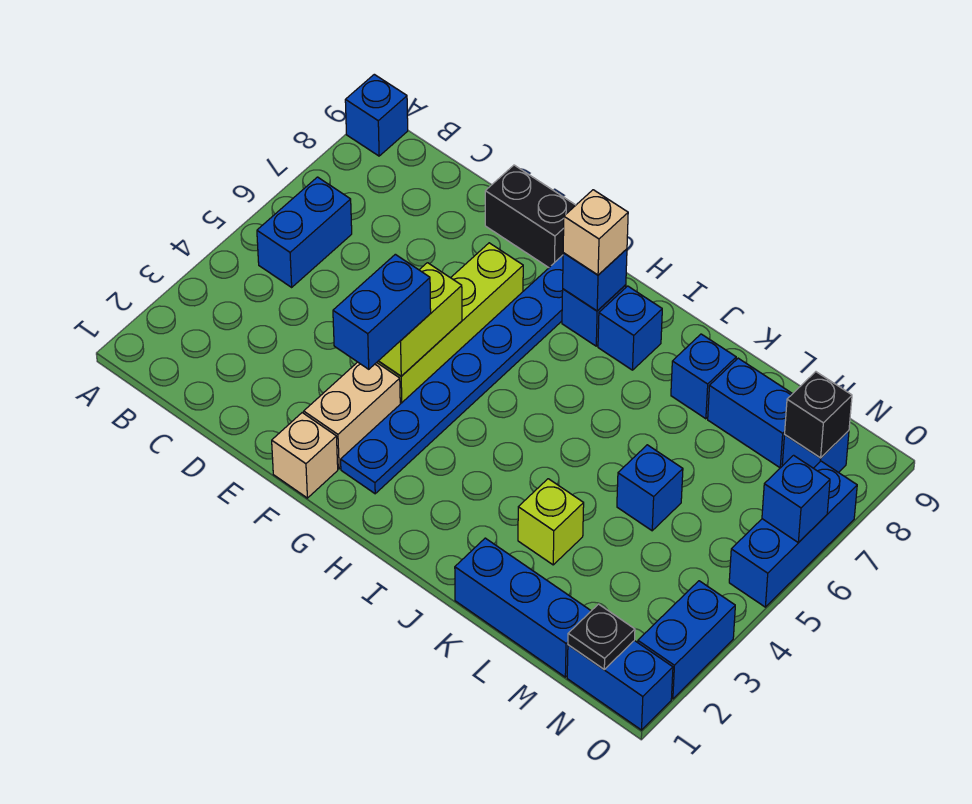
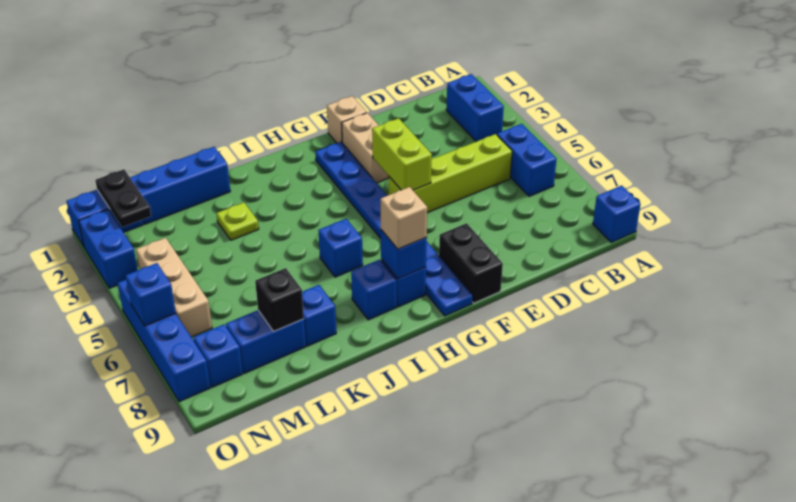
black 1x2 brick [485,165,576,267] -> black 1x2 brick turned to [439,223,503,303]
blue 1x2 brick [333,254,431,369] -> blue 1x2 brick moved to [446,74,504,142]
lime 1x4 brick [377,243,523,404] -> lime 1x4 brick turned to [389,134,512,213]
lime 1x1 brick [518,479,584,565] -> lime 1x1 plate [217,203,259,240]
blue 1x1 brick [617,445,683,531] -> blue 1x1 brick moved to [318,219,363,277]
black 1x1 plate [568,604,635,669] -> black 1x2 plate [95,169,151,227]
none -> tan 1x3 brick [136,238,212,337]
black 1x1 brick [785,372,852,458] -> black 1x1 brick moved to [255,268,304,331]
blue 1x3 brick [729,461,857,607] -> blue 1x4 brick [118,280,210,402]

